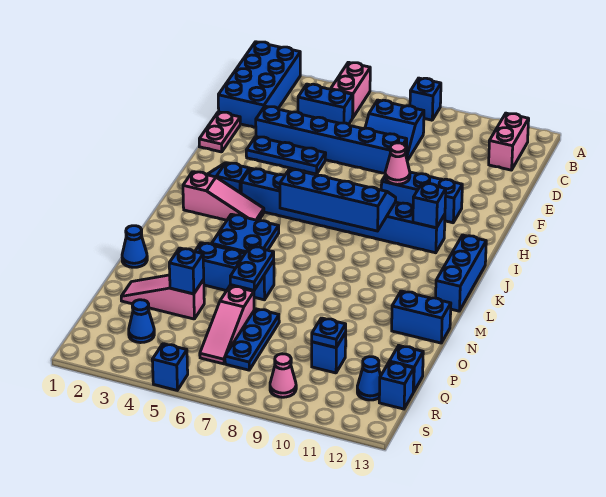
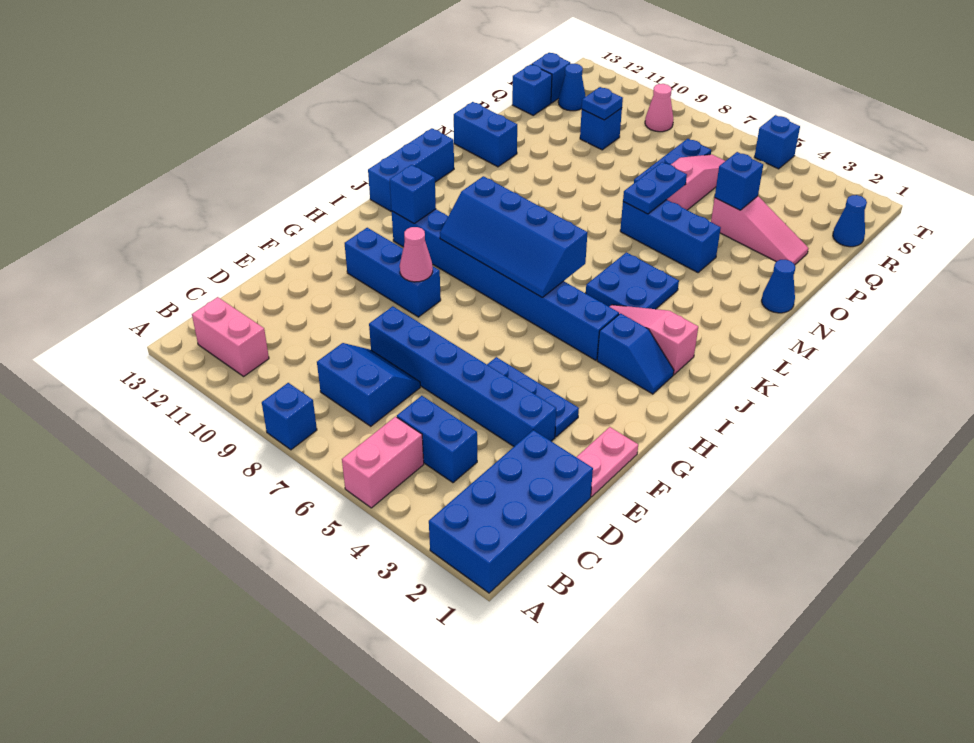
pink 1x2 brick [489,113,529,170] -> pink 1x2 brick turned to [192,297,269,376]
blue 1x1 cone [129,300,154,343] -> blue 1x1 cone moved to [833,195,867,247]

